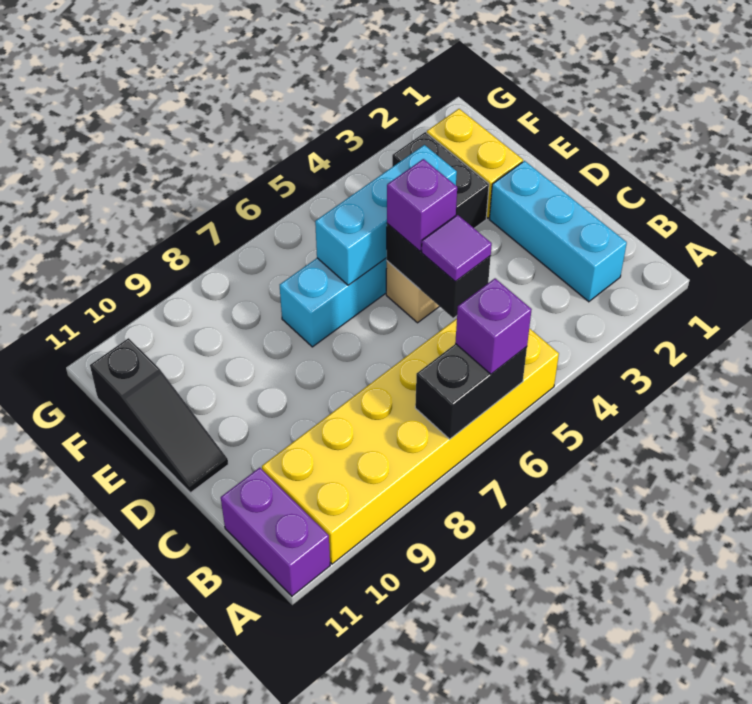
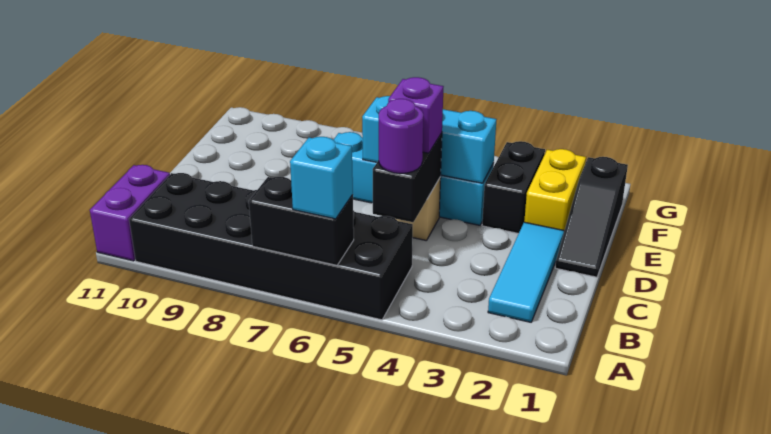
yellow 2x6 brick [262,319,559,564] -> black 2x6 brick [129,173,413,320]
purple 1x1 brick [455,279,532,374] -> cyan 1x1 brick [290,137,353,219]
cyan 1x3 brick [489,161,627,302] -> cyan 1x3 tile [488,222,564,322]
purple 1x1 tile [422,215,492,282] -> purple 1x1 round brick [379,99,423,173]
black 1x3 slope [90,338,228,493] -> black 1x3 slope moved to [555,157,628,277]

